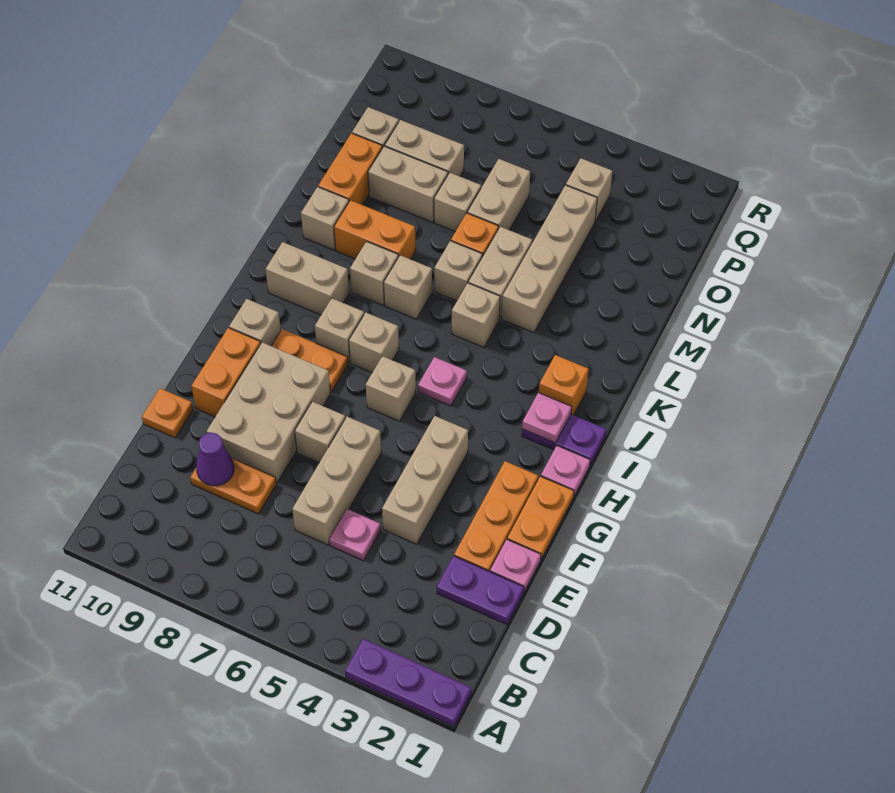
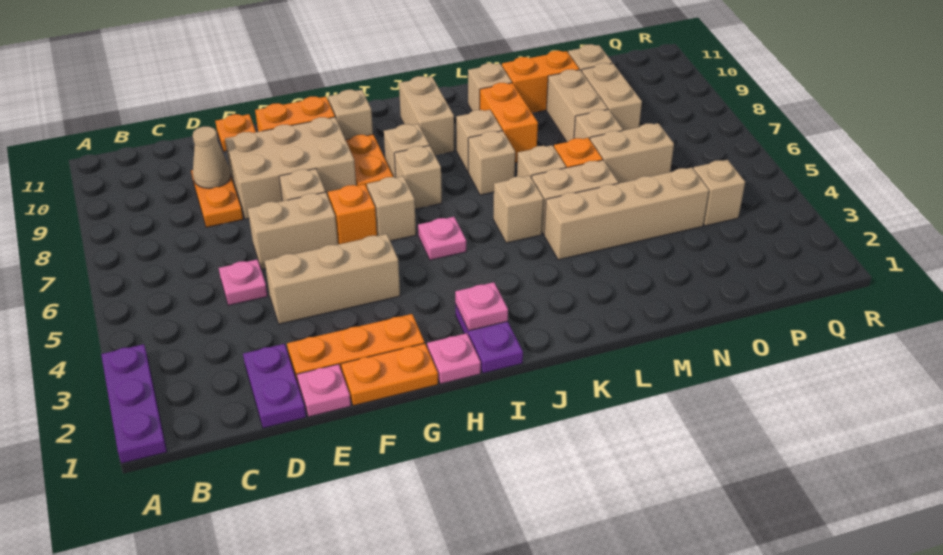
tan 1x3 brick [292,417,381,545] -> tan 1x2 brick [248,192,338,269]
purple 1x1 cone [196,433,234,486] -> tan 1x1 cone [193,127,231,189]
orange 1x1 brick [539,355,589,415] -> orange 1x1 brick moved to [328,184,377,244]

